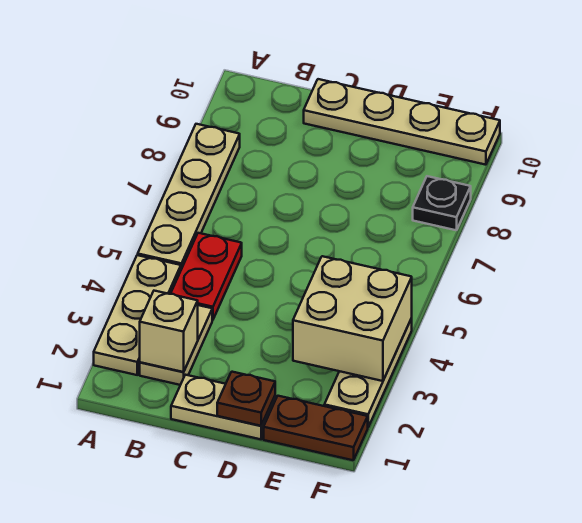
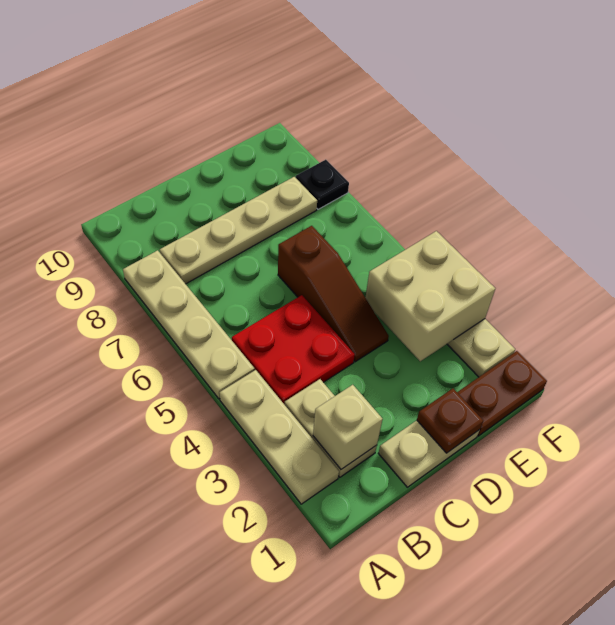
red 1x2 plate [171,233,242,320] -> red 2x2 plate [232,295,355,405]
tan 1x4 plate [304,79,500,165] -> tan 1x4 plate moved to [160,177,317,284]
none -> brown 1x3 slope [278,226,389,362]

